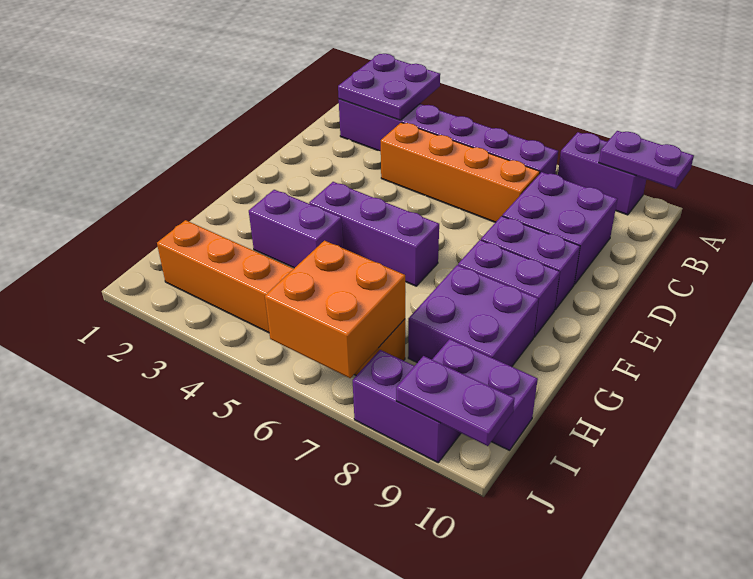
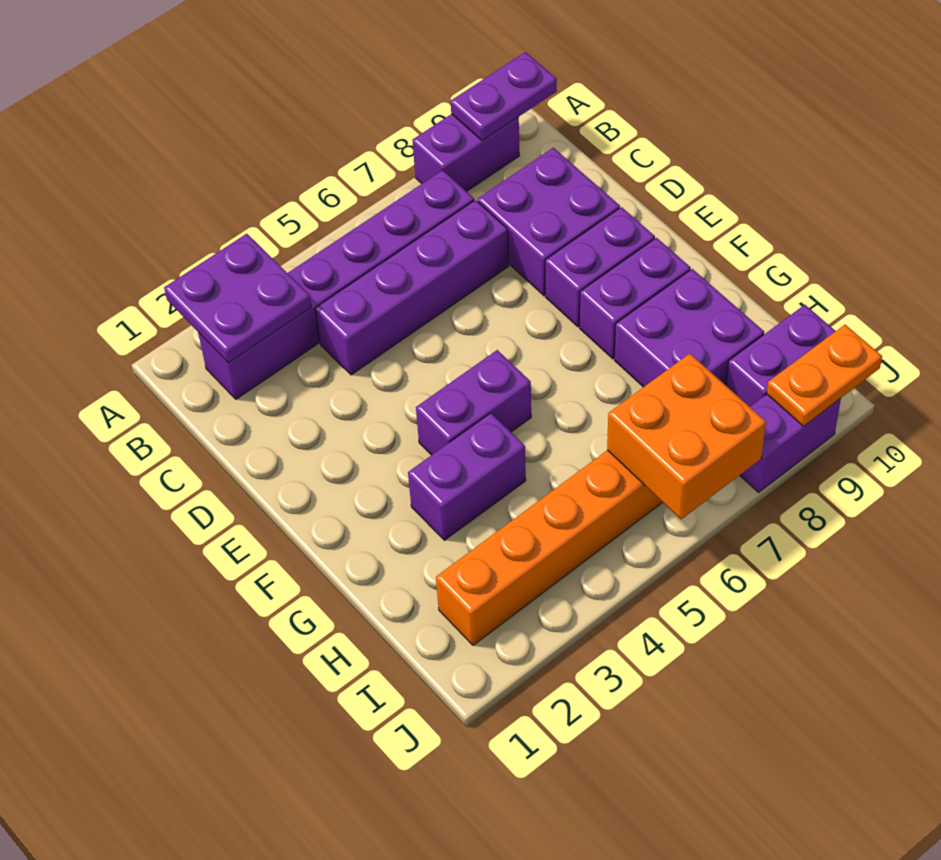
orange 1x4 brick [381,122,540,222] -> purple 1x4 brick [315,200,509,375]
purple 1x3 brick [309,182,439,286] -> purple 1x2 brick [416,350,531,455]
purple 1x2 plate [396,356,515,446] -> orange 1x2 plate [767,325,882,426]

